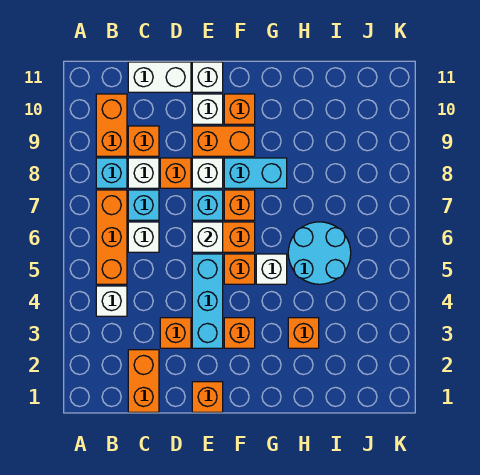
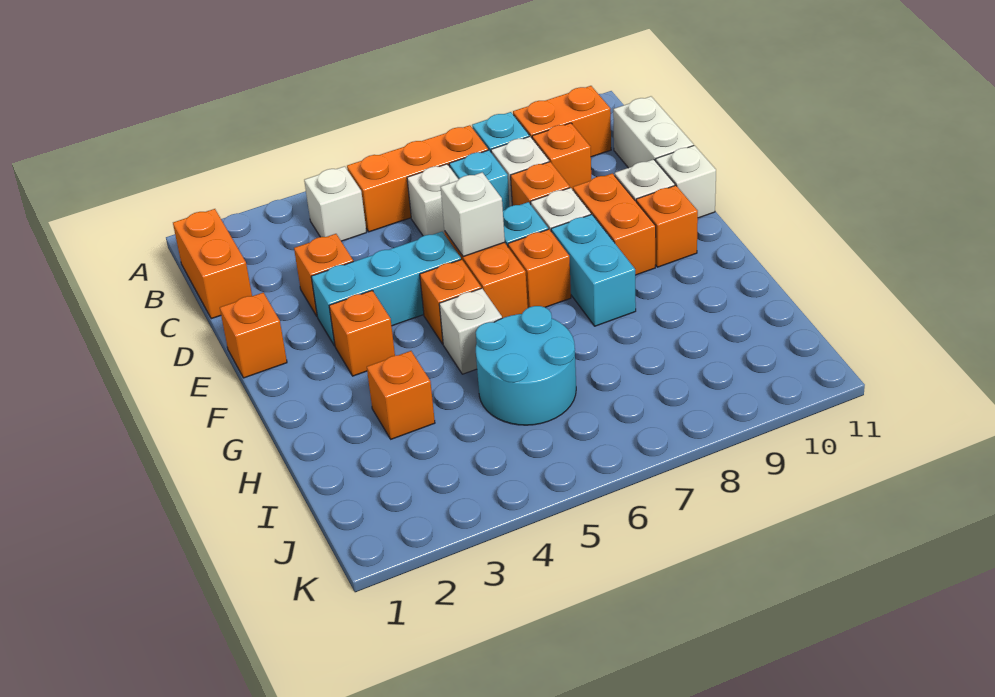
orange 1x2 brick [128,350,159,412] -> orange 1x2 brick turned to [173,209,252,319]

